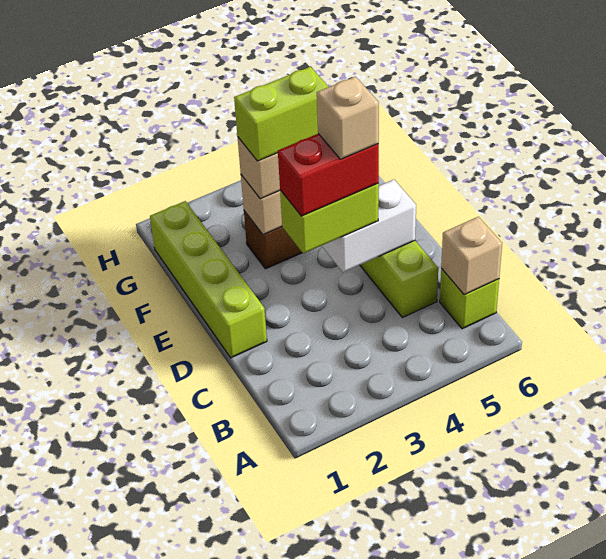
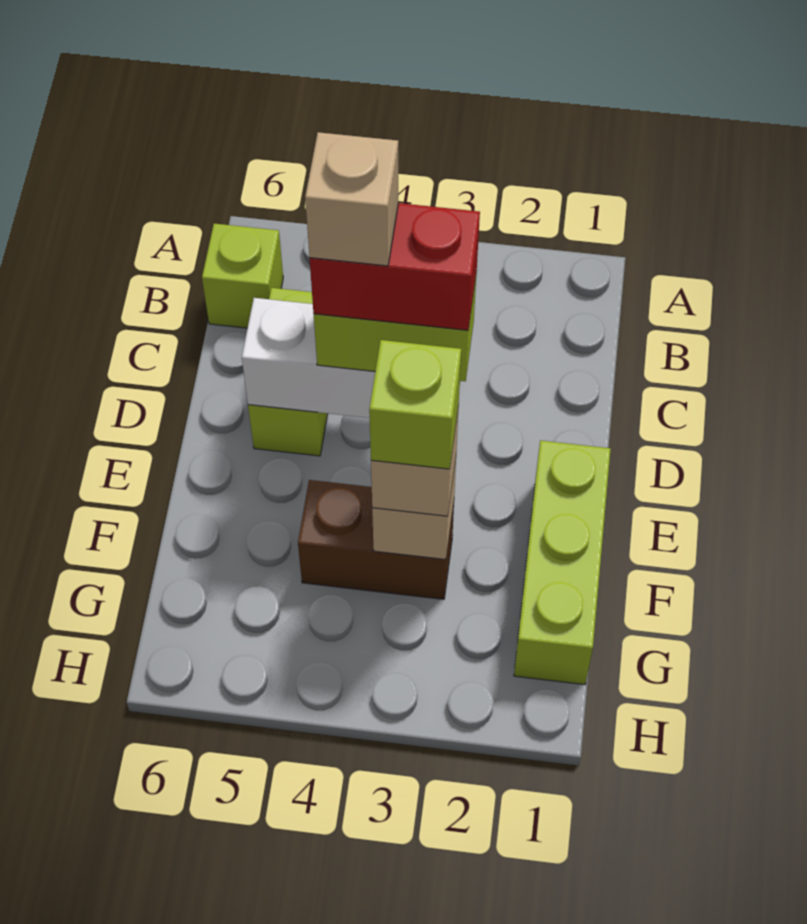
tan 1x1 brick [441,217,502,295] -> none
lime 1x4 brick [150,201,267,358] -> lime 1x3 brick [514,441,611,685]
lime 1x2 brick [234,67,328,161] -> lime 1x1 brick [369,340,461,469]

